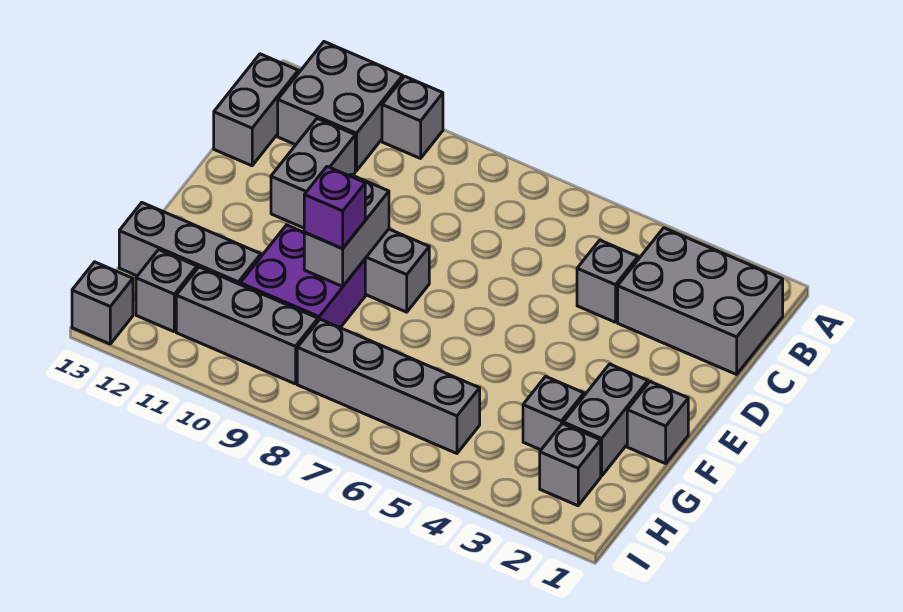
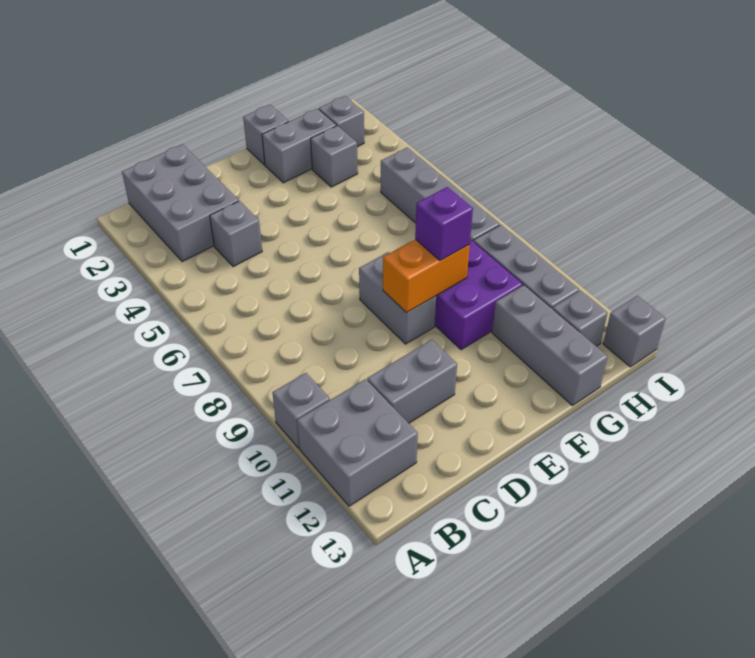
grey 1x2 brick [214,54,298,166] -> none
grey 1x2 brick [304,175,389,286] -> orange 1x2 brick [383,239,470,313]

